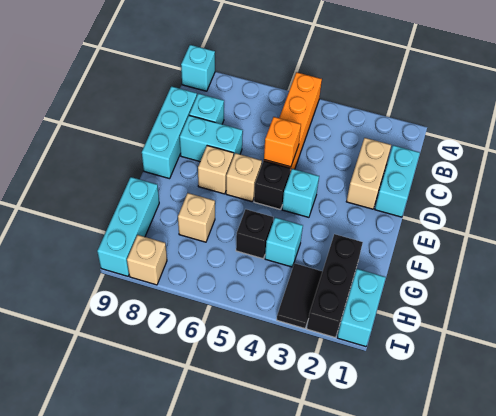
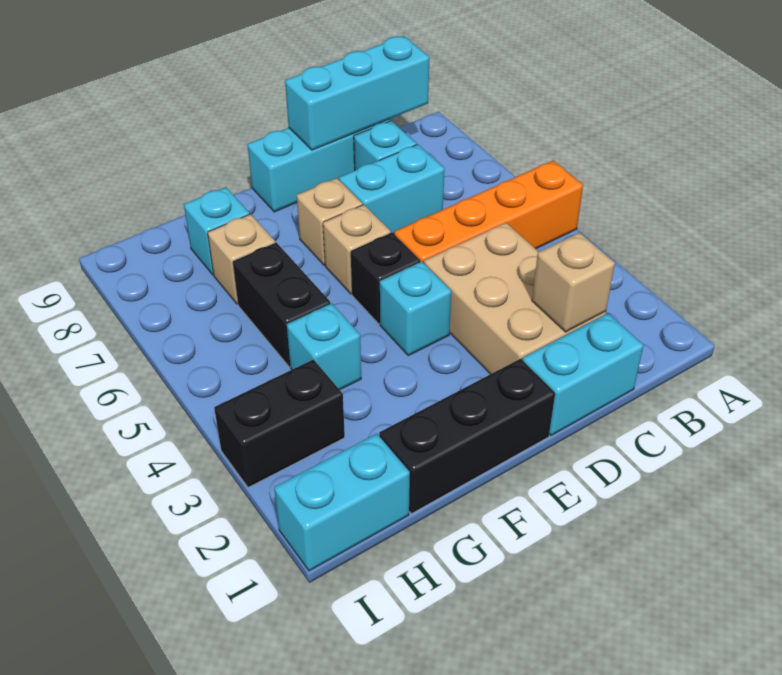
cyan 1x1 brick [181,45,215,91] -> cyan 1x1 brick moved to [184,187,250,275]
tan 1x2 brick [346,138,391,209] -> tan 2x3 brick [424,223,606,374]
orange 1x1 brick [264,117,301,167] -> none
cyan 1x2 brick [180,115,243,162] -> cyan 1x2 brick turned to [339,144,445,234]
black 1x3 brick [307,234,363,338] -> black 1x3 brick moved to [379,359,555,514]
black 1x1 brick [236,209,273,259] -> black 1x2 brick [233,242,330,367]
cyan 1x3 brick [97,177,159,276] -> cyan 1x3 brick moved to [285,36,429,150]
black 1x2 tile [277,263,322,329] -> black 1x2 brick [214,359,345,488]
tan 1x1 brick [127,235,167,285] -> tan 1x1 brick moved to [532,233,615,332]

